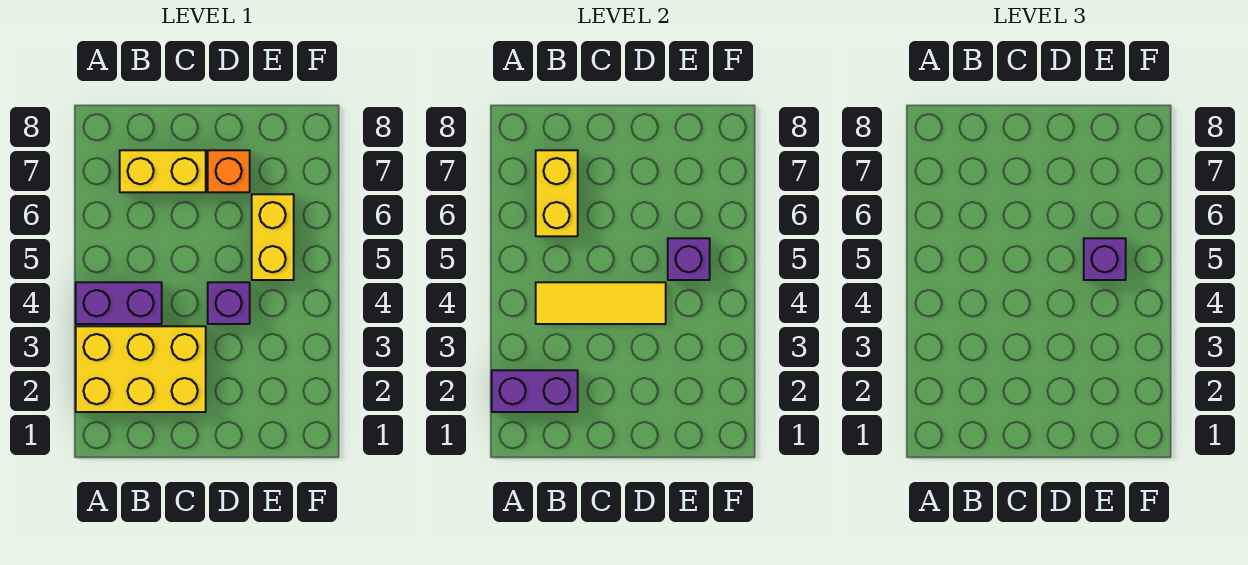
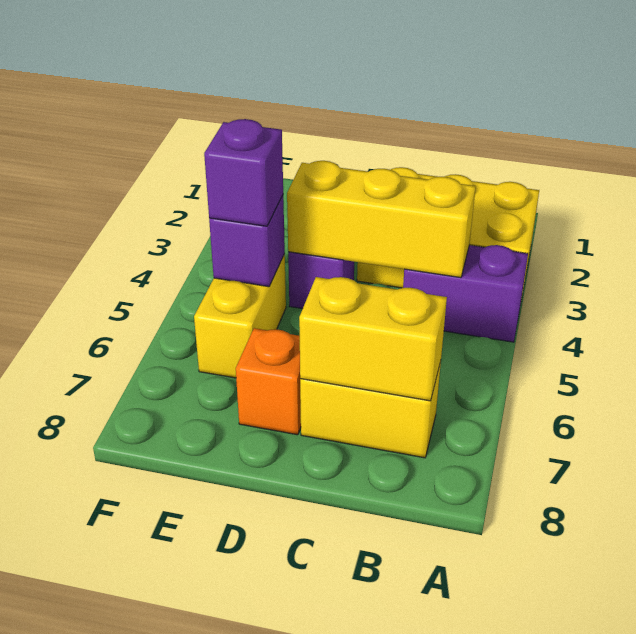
purple 1x2 brick [492,370,578,412] -> none
yellow 1x3 tile [536,282,666,324] -> yellow 1x3 brick [287,161,476,278]
yellow 1x2 brick [536,150,578,236] -> yellow 1x2 brick turned to [299,277,447,401]

